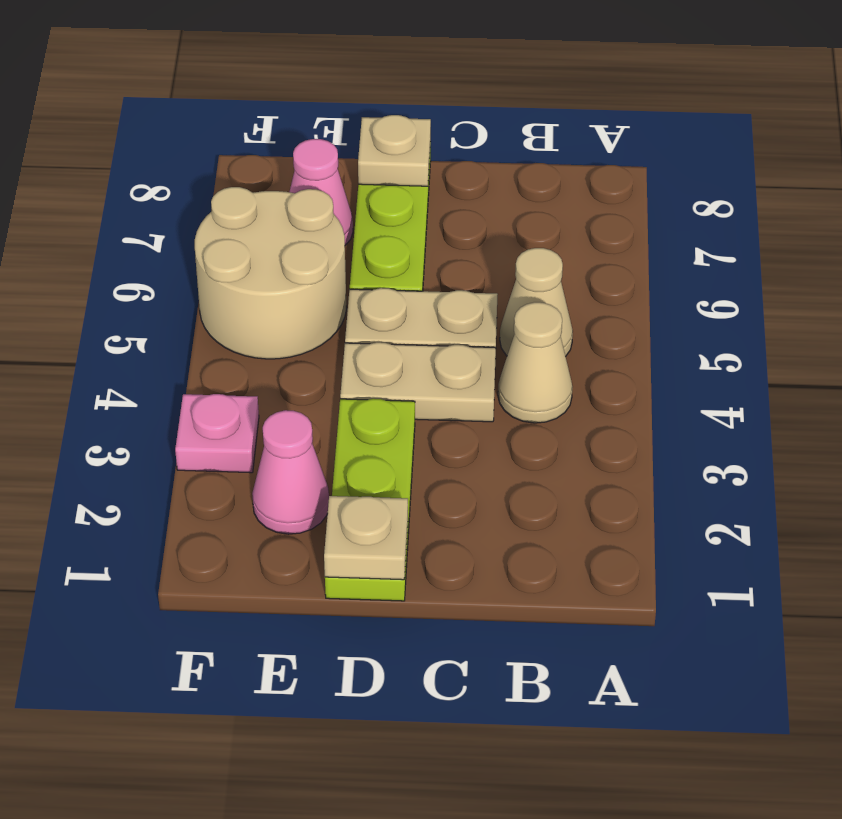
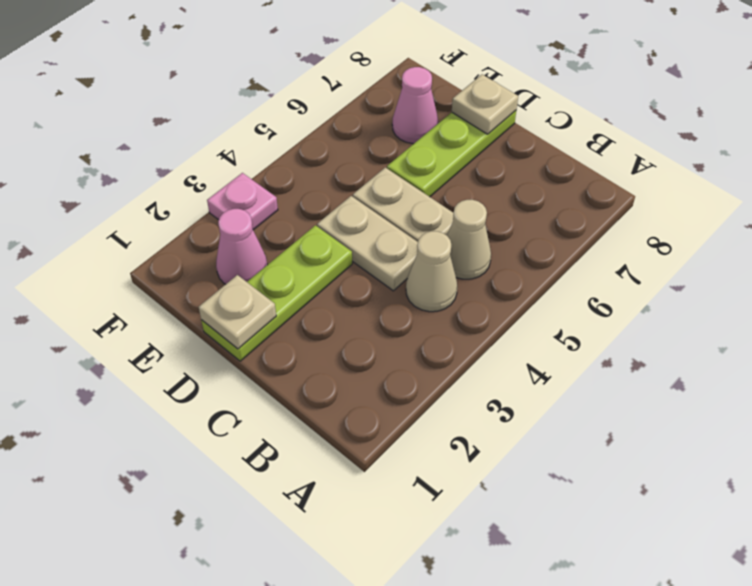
tan 2x2 round brick [195,187,346,359] -> none

